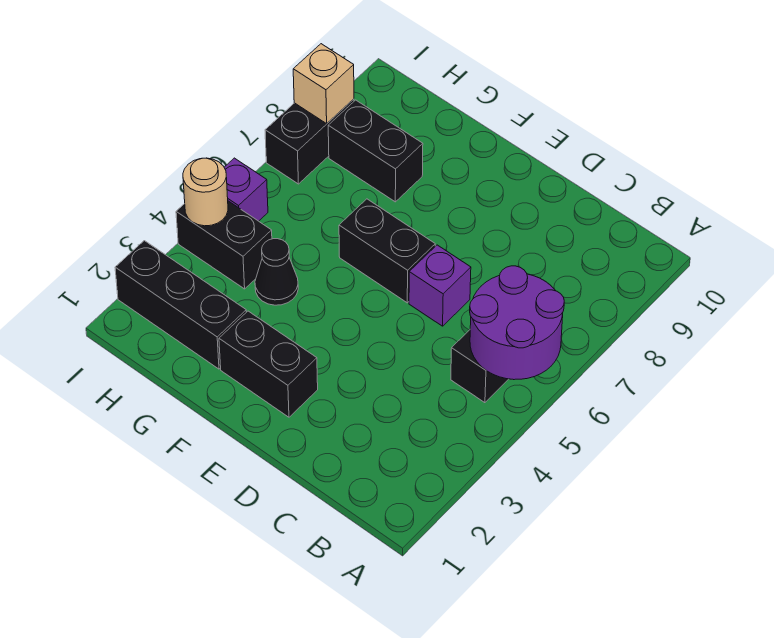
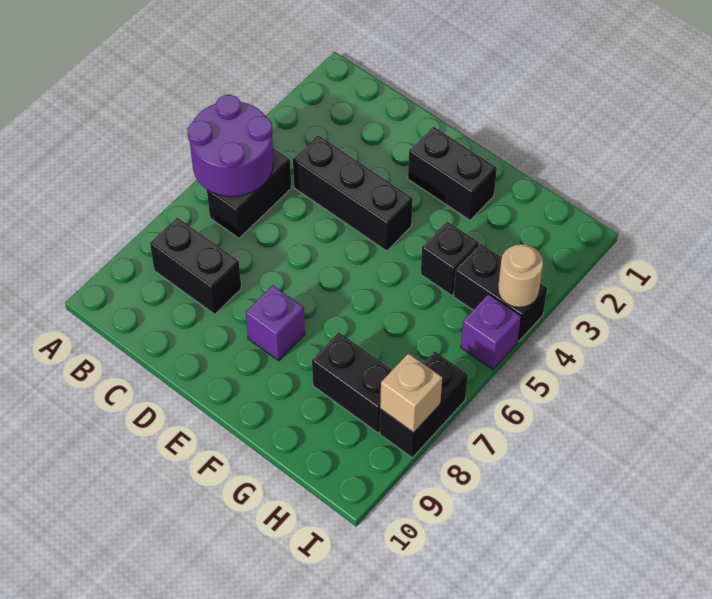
purple 1x1 brick [409,245,471,326] -> purple 1x1 brick moved to [246,286,305,361]
black 1x2 brick [339,199,435,303] -> black 1x2 brick moved to [150,218,241,314]
black 1x3 brick [115,241,246,369] -> black 1x3 brick moved to [293,135,413,251]
black 1x1 cone [255,239,298,305] -> black 1x1 brick [421,221,479,296]

